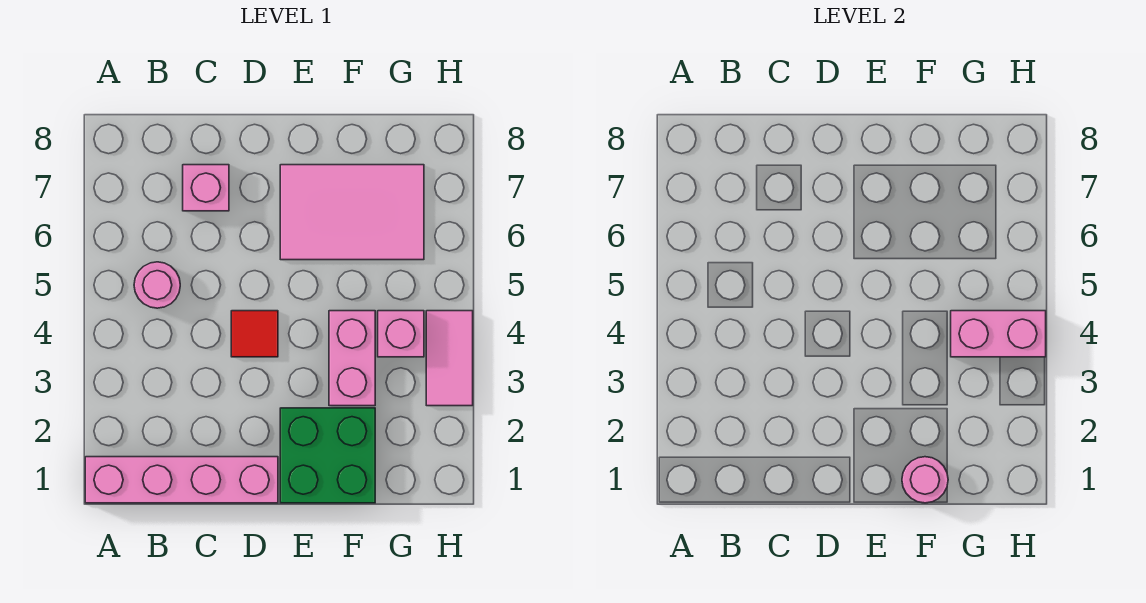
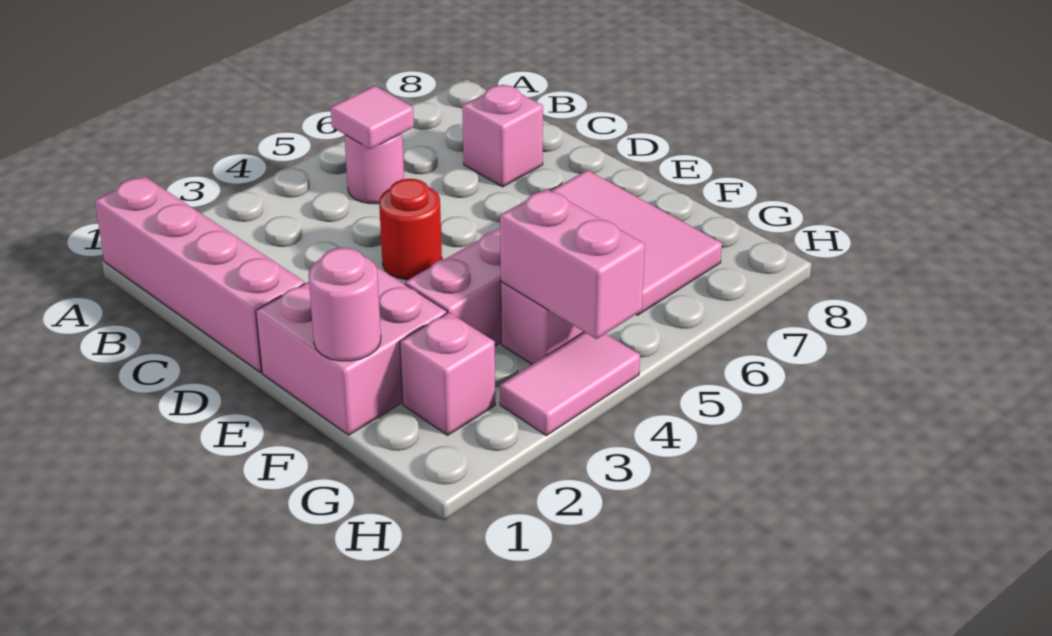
none -> pink 1x1 tile [331,86,414,149]
red 1x1 tile [231,311,278,357] -> red 1x1 round brick [379,179,442,280]
green 2x2 brick [280,408,375,503] -> pink 2x2 brick [256,267,447,435]
none -> pink 1x1 brick [400,313,495,435]

